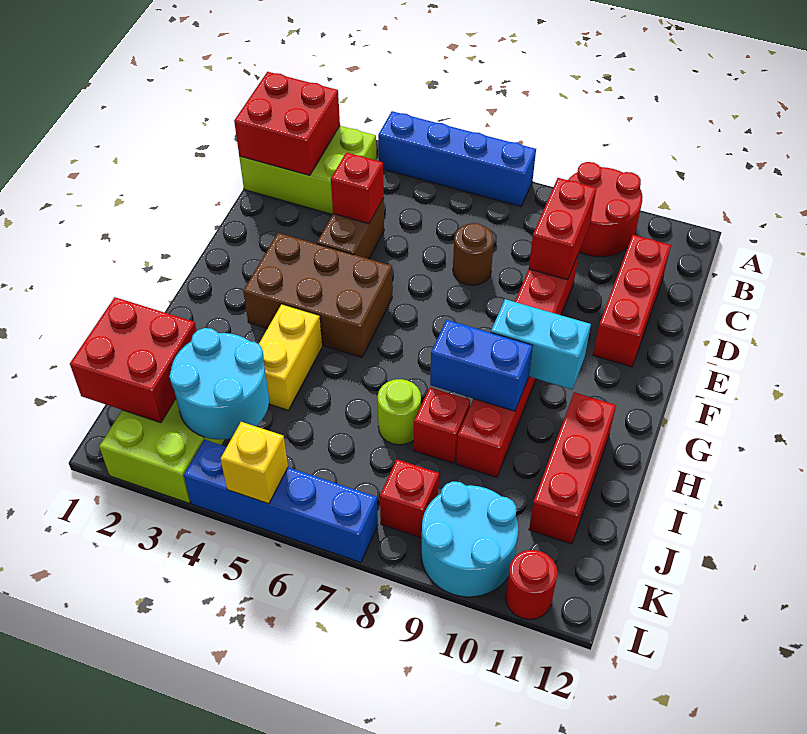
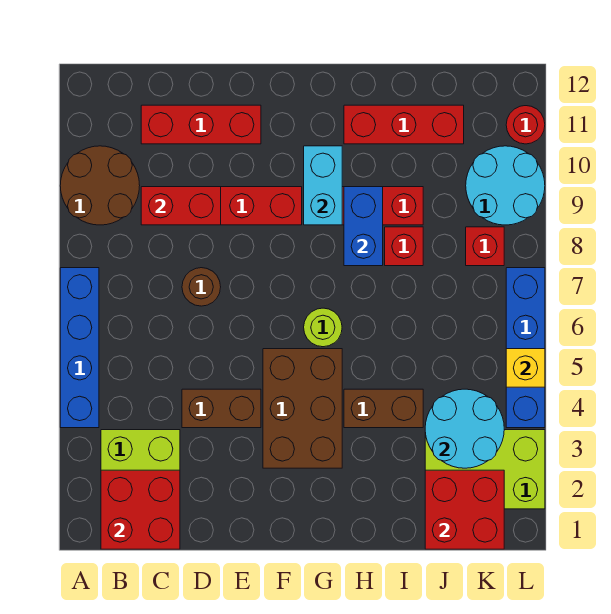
red 2x2 round brick [568,162,643,257] -> brown 2x2 round brick [60,146,140,225]
red 1x1 brick [331,152,384,224] -> none
yellow 1x2 brick [259,304,322,410] -> brown 1x2 brick [344,389,423,428]
lime 1x1 round brick [378,379,421,445] -> lime 1x1 round brick moved to [304,308,342,347]

